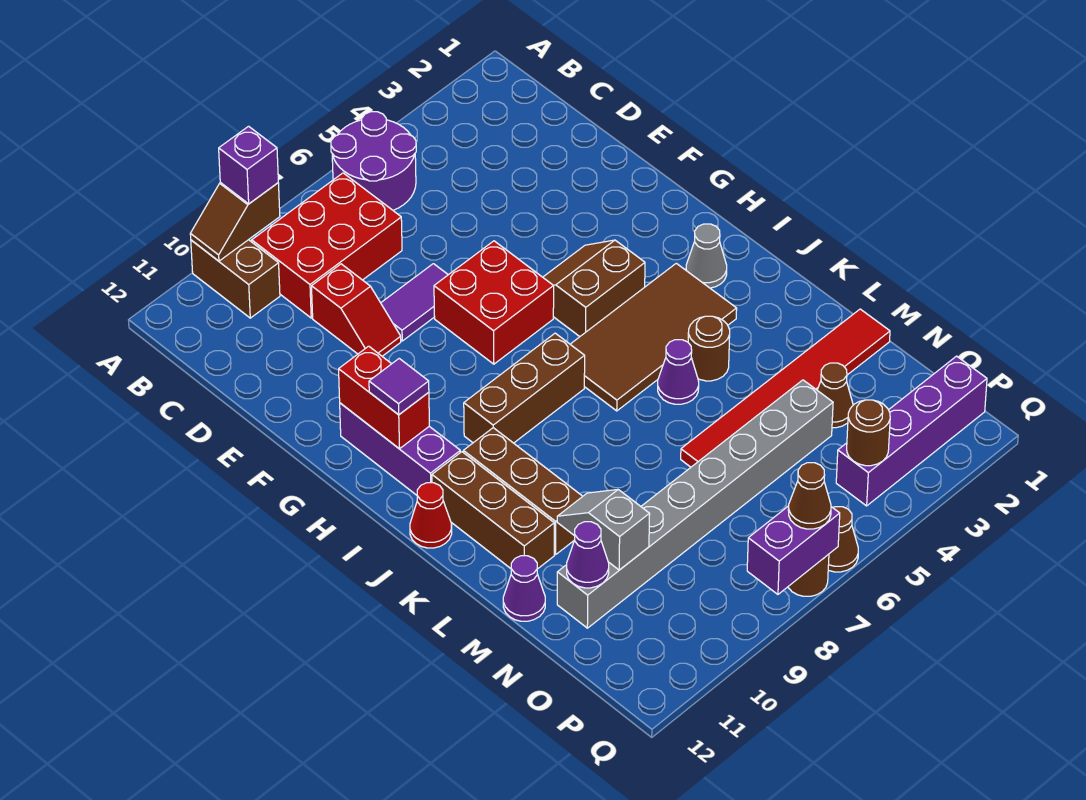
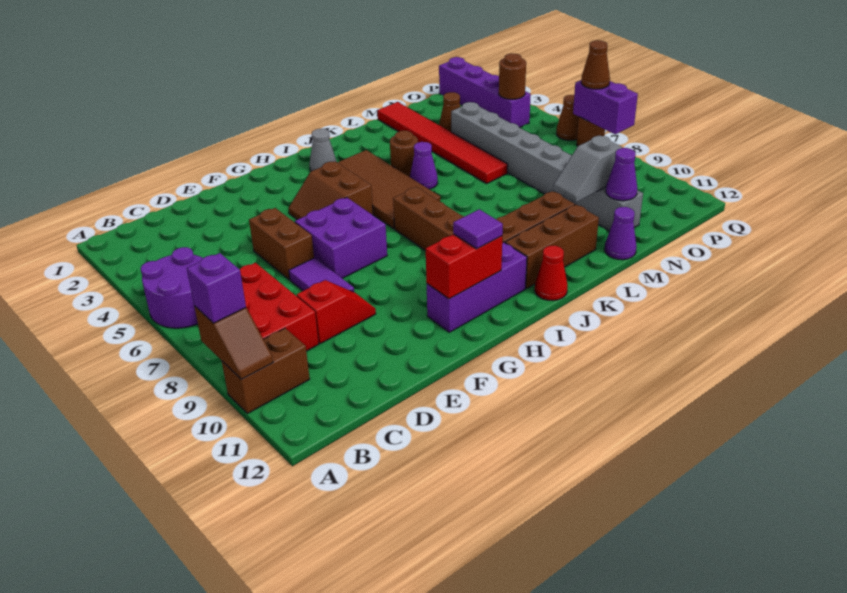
none -> brown 1x2 brick [249,208,314,280]
red 2x2 brick [434,241,554,364] -> purple 2x2 brick [295,197,387,278]

